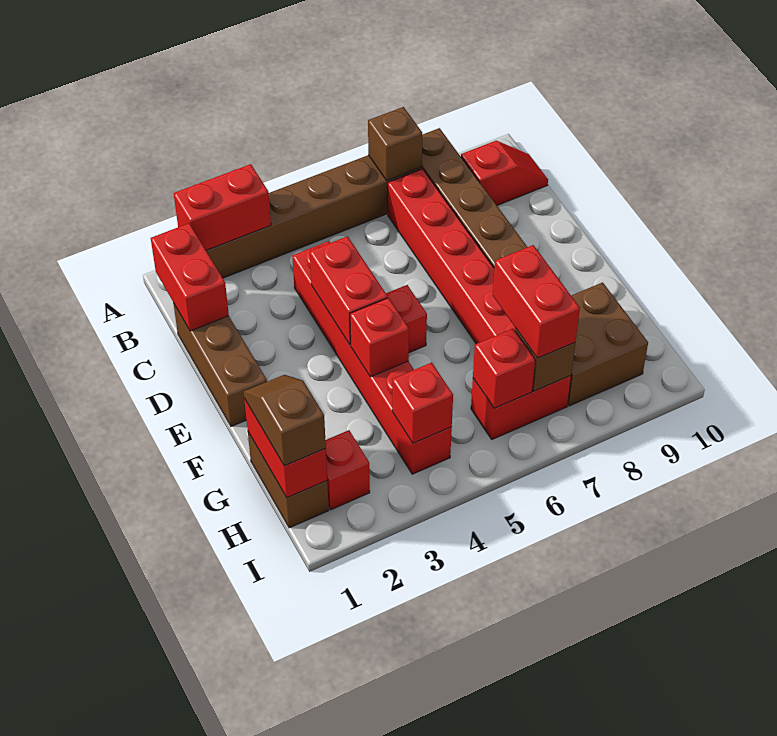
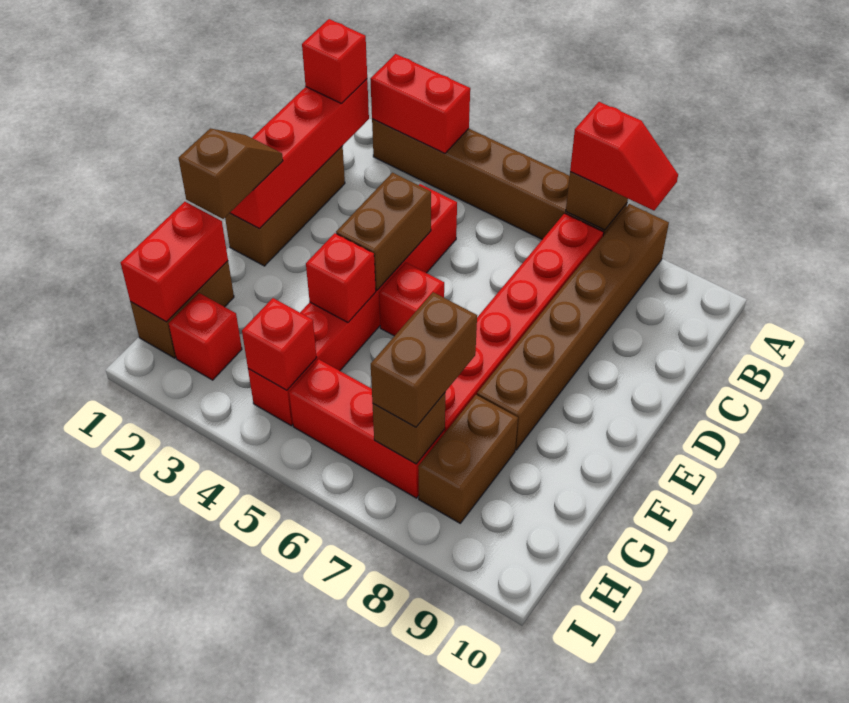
red 1x2 brick [151,223,229,331] -> red 1x4 brick [230,79,369,228]
red 1x2 slope [461,141,548,205] -> red 1x2 slope moved to [570,102,678,210]
red 1x2 brick [310,236,388,345] -> brown 1x2 brick [336,173,431,290]
brown 1x2 slope [244,375,326,466] -> brown 1x2 slope moved to [179,129,283,219]
red 1x2 brick [493,245,580,358] -> brown 1x2 brick [371,292,477,427]
brown 2x2 brick [568,282,648,406] -> brown 1x2 brick [418,395,518,523]
red 1x2 brick [471,376,571,439] -> red 1x3 brick [289,359,445,498]
red 1x1 brick [473,329,535,408] -> red 1x1 brick moved to [302,19,367,104]

